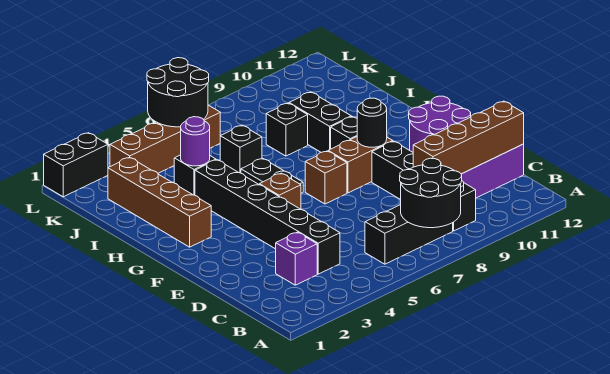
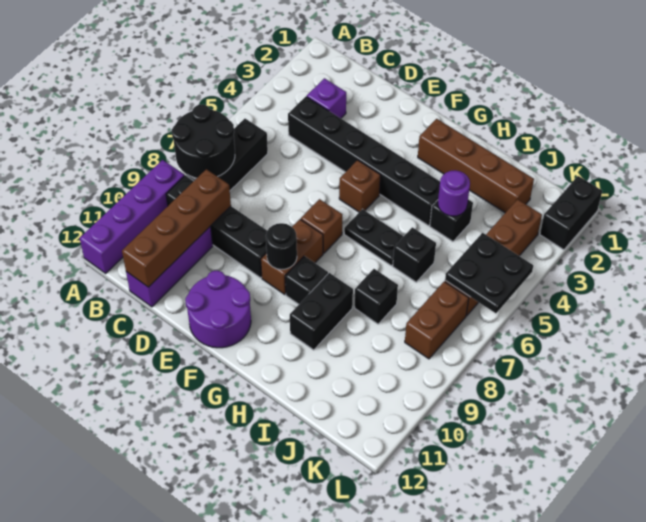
none -> purple 1x4 brick [80,160,184,273]
black 1x2 brick [289,92,351,152] -> black 1x2 brick turned to [290,273,353,350]
black 2x2 round brick [147,58,209,127] -> black 2x2 plate [445,233,533,313]
none -> brown 1x2 brick [405,282,469,359]

